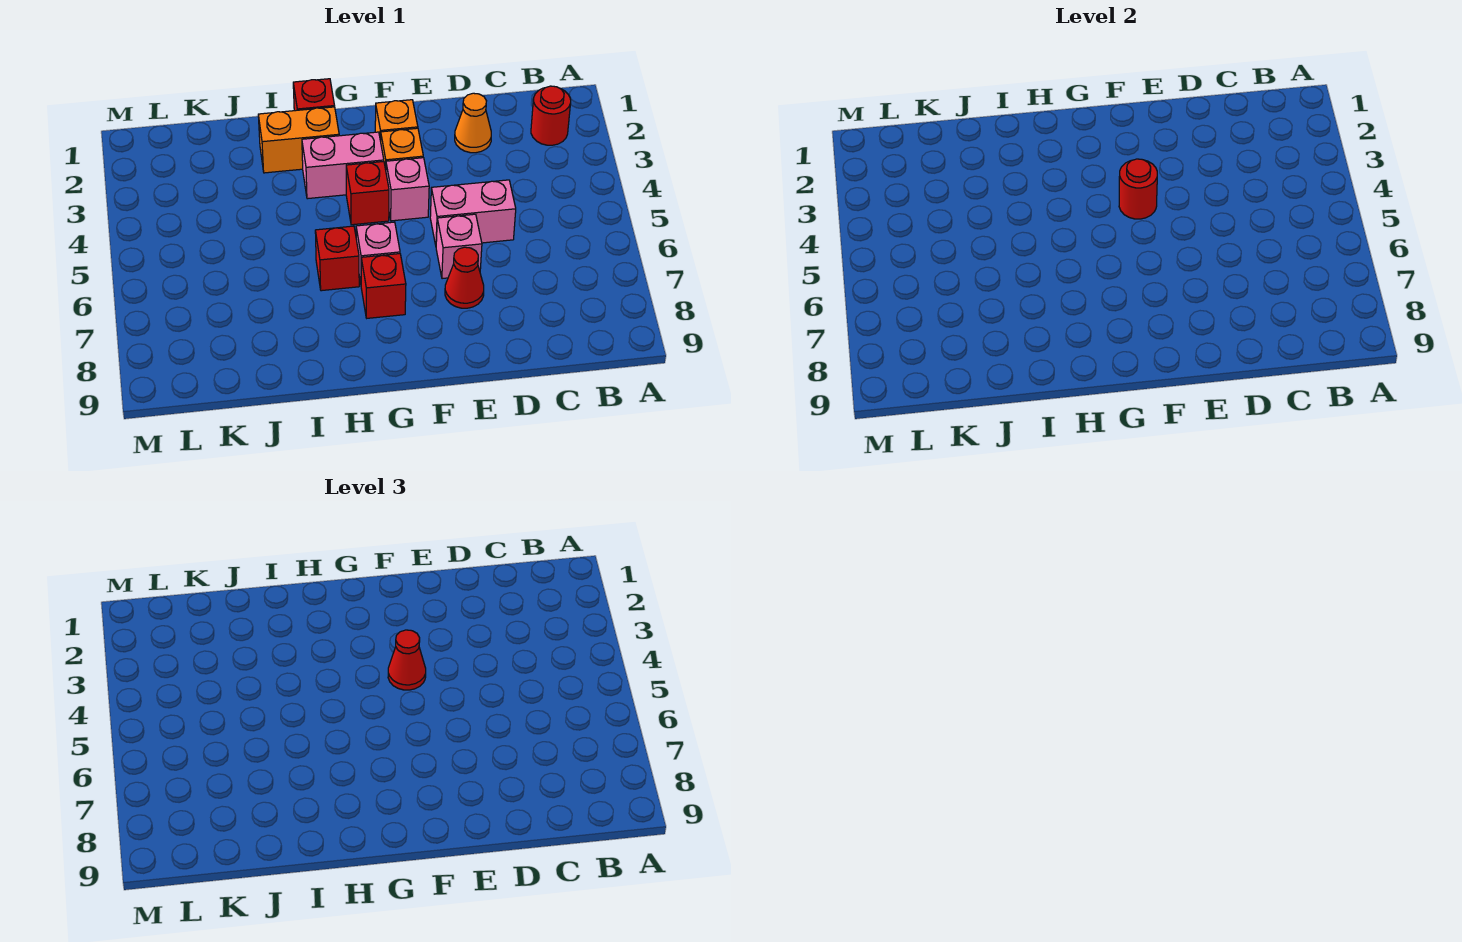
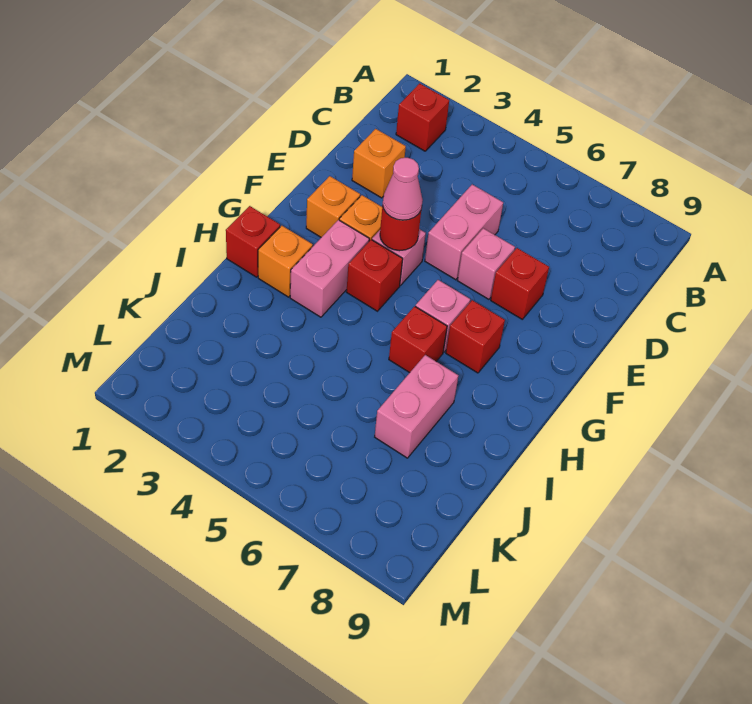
red 1x1 round brick [531,86,571,145] -> red 1x1 brick [396,83,449,151]
orange 1x1 cone [455,93,491,153] -> orange 1x1 brick [352,129,406,198]
red 1x1 cone [445,247,484,308] -> red 1x1 brick [491,248,549,319]
red 1x1 cone [388,630,426,690] -> pink 1x1 cone [383,158,423,220]
orange 1x2 brick [258,107,339,173] -> orange 1x1 brick [258,226,313,297]
none -> pink 1x2 brick [375,355,458,458]

